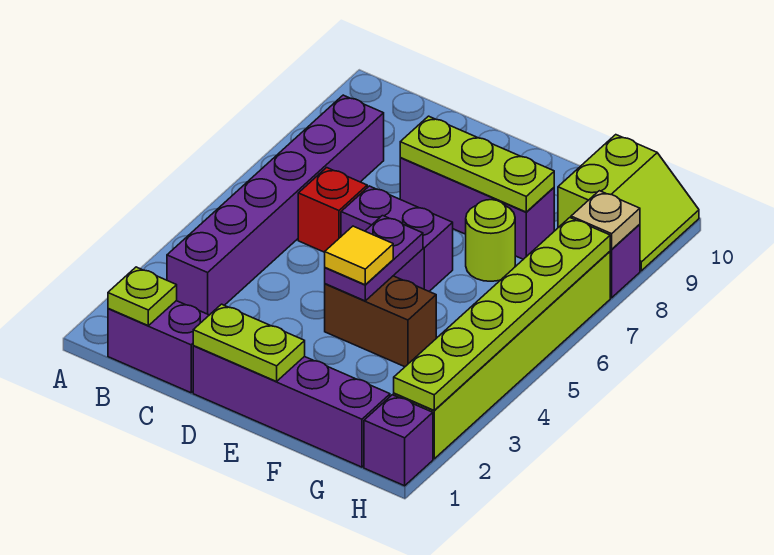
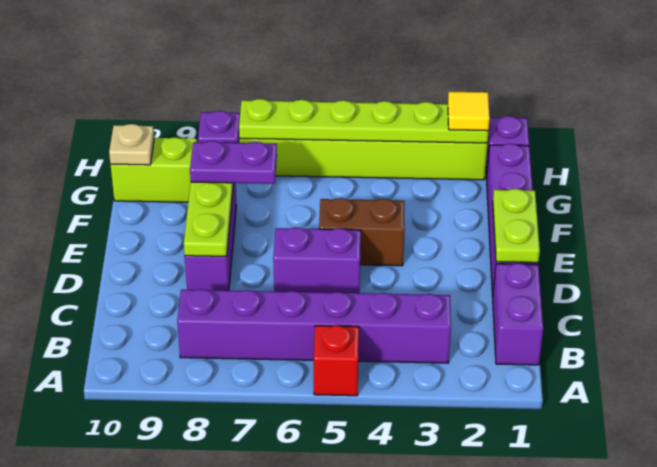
lime 1x1 plate [108,267,177,326] -> none
red 1x1 brick [298,168,367,252] -> red 1x1 brick moved to [314,325,359,396]
purple 1x2 brick [341,186,453,291] -> purple 1x2 brick turned to [273,227,361,293]
brown 1x2 brick [325,276,436,367] -> brown 1x2 brick turned to [319,198,405,266]
purple 1x2 plate [325,216,423,301] -> purple 1x2 plate moved to [190,141,277,184]
yellow 1x1 tile [325,226,393,285] -> yellow 1x1 tile moved to [448,92,490,131]
lime 1x1 round brick [466,200,515,281] -> none
tan 1x1 plate [571,191,640,249] -> tan 1x1 plate moved to [109,124,154,165]

